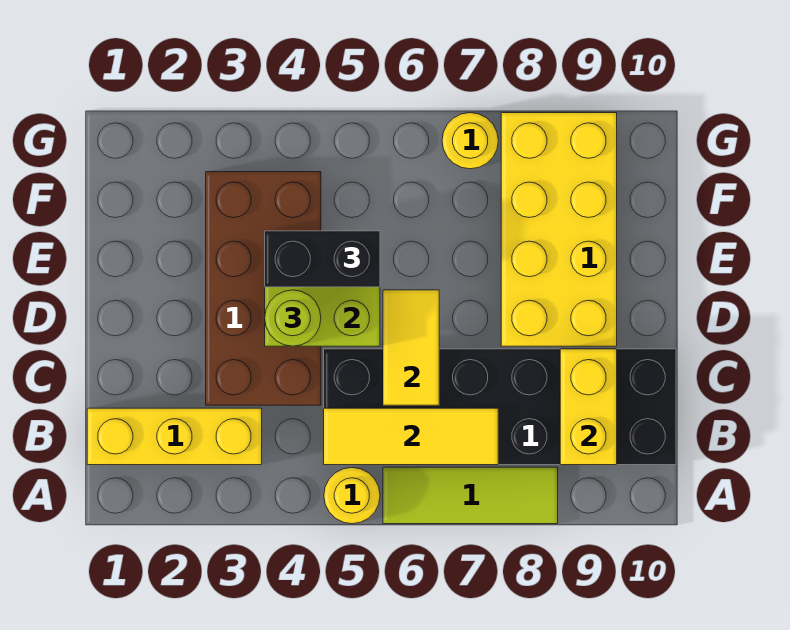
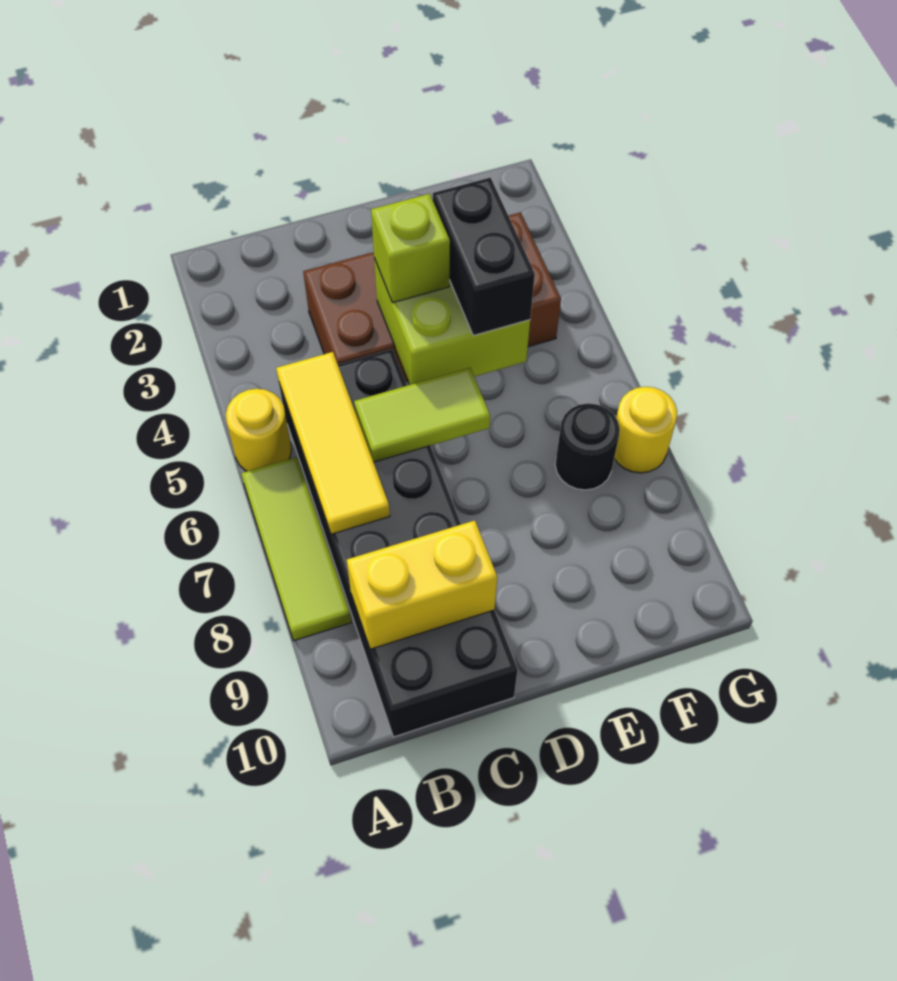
yellow 1x3 brick [87,408,262,465] -> none
yellow 1x2 tile [383,290,439,405] -> lime 1x2 tile [354,368,490,462]
lime 1x1 round brick [265,290,321,346] -> lime 1x1 brick [371,194,450,303]
yellow 2x4 brick [501,113,617,346] -> none
none -> black 1x1 round brick [555,403,620,490]

